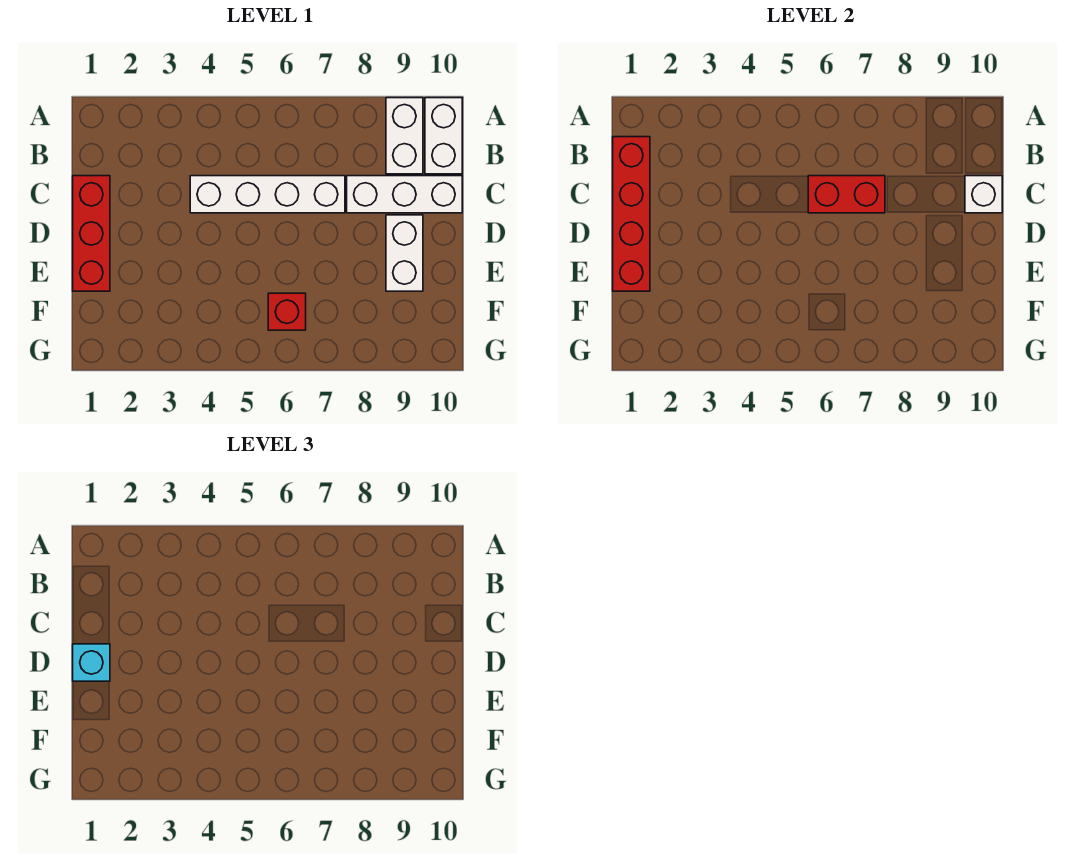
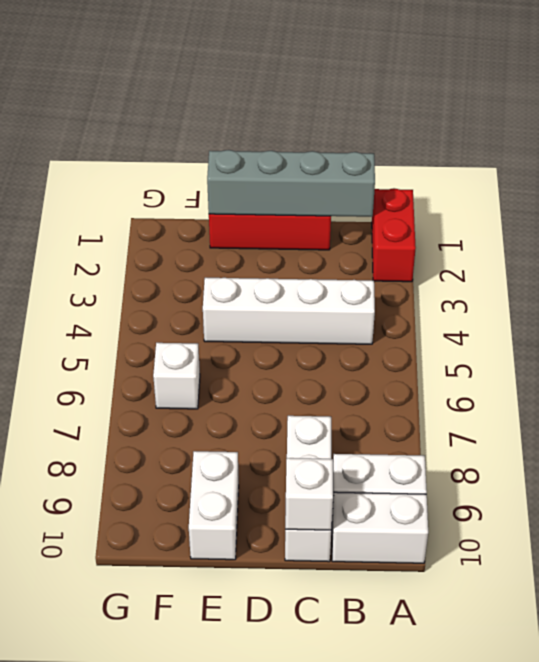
red 1x4 brick [613,137,650,291] -> grey 1x4 brick [207,150,375,217]
white 1x4 brick [190,176,345,213] -> white 1x4 brick turned to [203,278,375,344]
red 1x2 brick [808,176,885,213] -> red 1x2 brick moved to [372,188,416,282]
cyan 1x1 brick [73,644,110,681] -> none
white 1x2 brick [386,215,423,291] -> white 1x2 brick turned to [189,451,239,560]
red 1x1 brick [268,293,306,330] -> white 1x1 brick [153,343,200,409]

